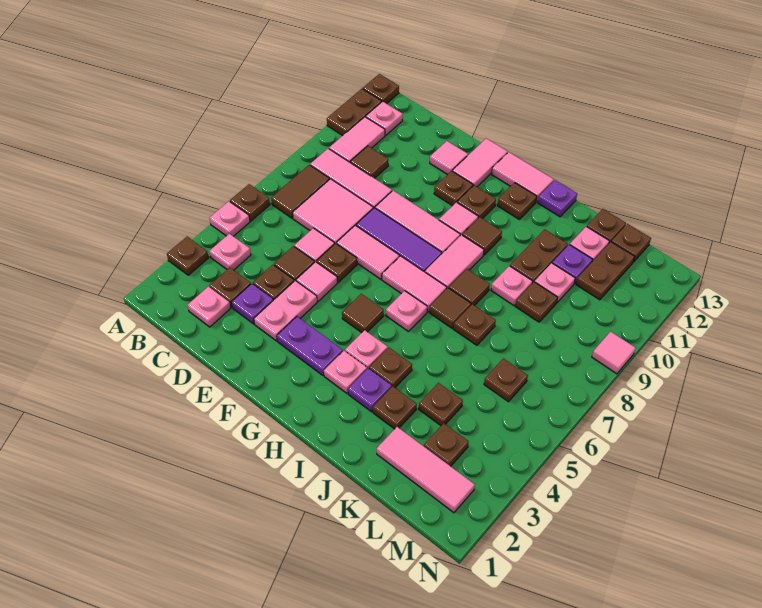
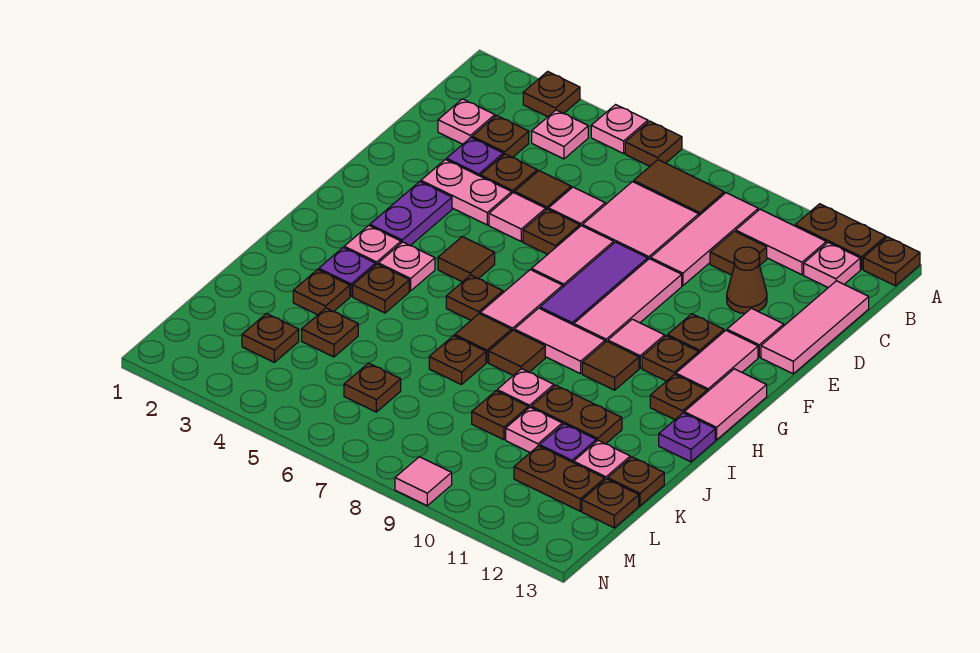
none -> brown 1x1 cone [727,247,767,313]
pink 1x2 tile [452,138,507,187] -> pink 1x2 tile turned to [676,330,758,392]
pink 1x1 plate [386,291,427,332] -> brown 1x1 plate [446,275,503,320]
pink 1x3 tile [377,427,475,513] -> pink 1x3 tile moved to [761,281,869,374]

